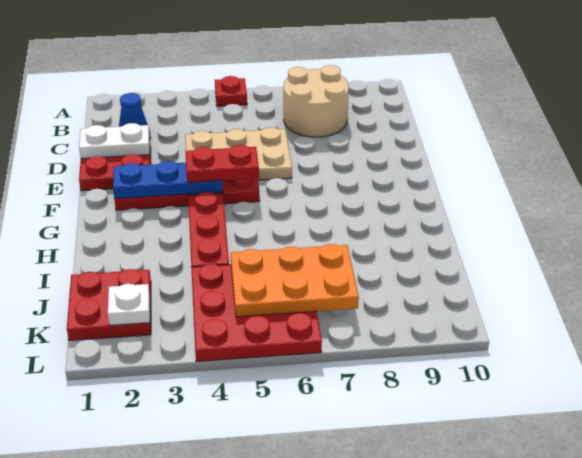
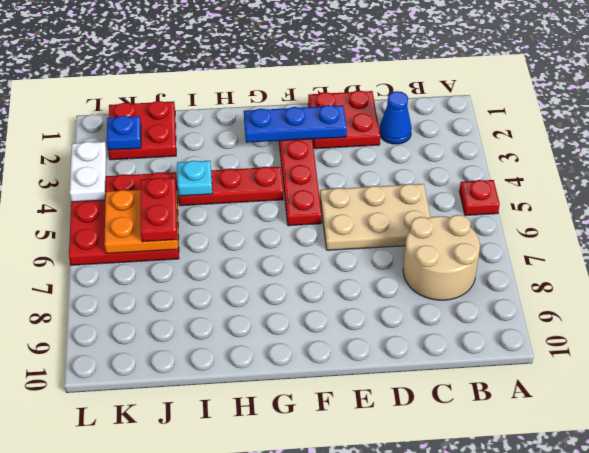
white 1x2 plate [79,123,150,159] -> white 1x2 plate moved to [70,142,106,202]
tan 2x3 plate [185,127,292,180] -> tan 2x3 plate turned to [320,184,430,250]
blue 1x3 plate [113,161,223,199] -> blue 1x3 plate turned to [244,105,347,143]
red 1x2 plate [186,145,259,182] -> red 1x2 plate moved to [140,178,177,242]
none -> cyan 1x1 plate [177,161,212,196]
orange 2x3 plate [231,244,359,317] -> orange 2x2 plate [104,190,178,254]
white 1x1 plate [108,284,150,325] -> blue 1x1 plate [107,116,141,150]

